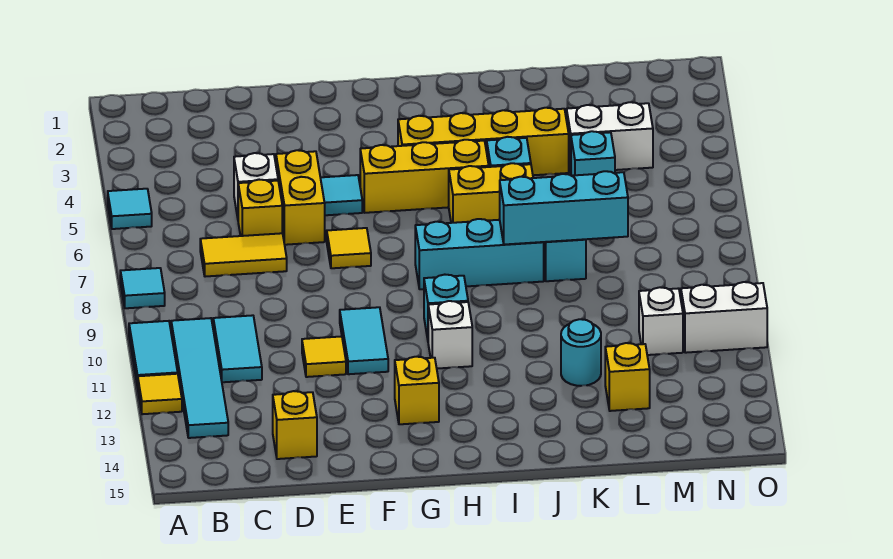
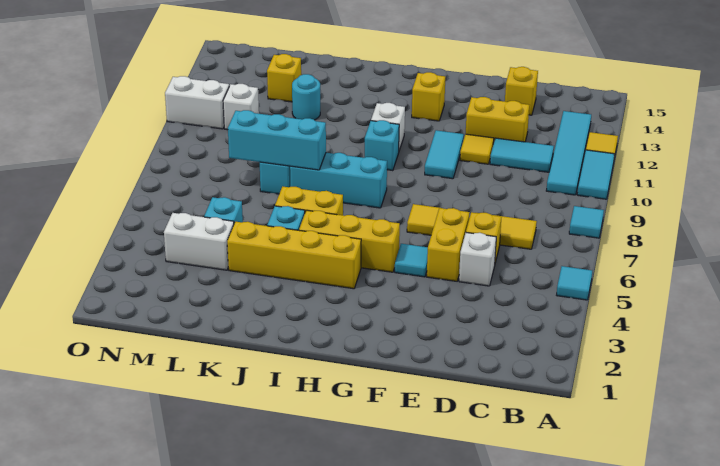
cyan 1x2 tile [213,315,262,382] -> cyan 1x2 tile turned to [490,138,554,172]
none -> yellow 1x2 brick [466,97,529,144]

